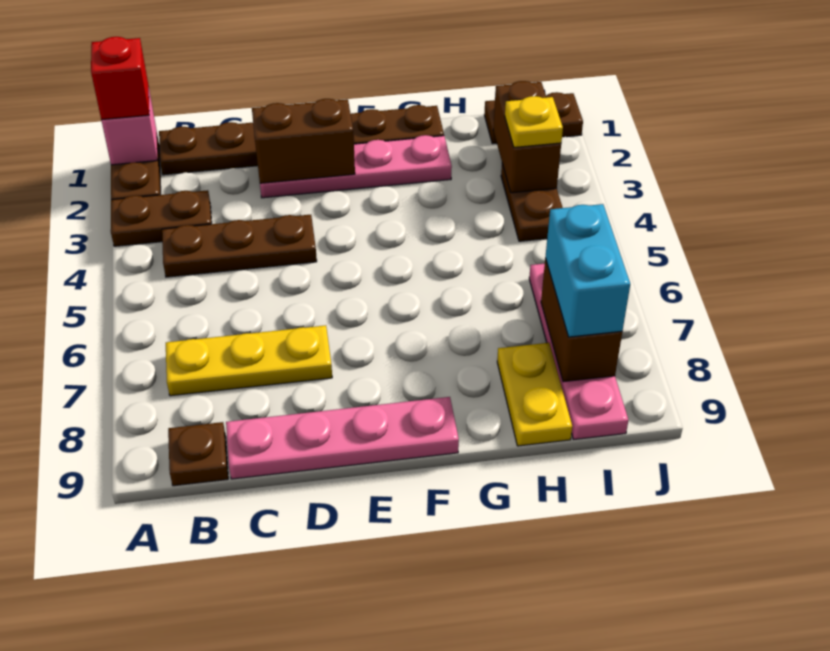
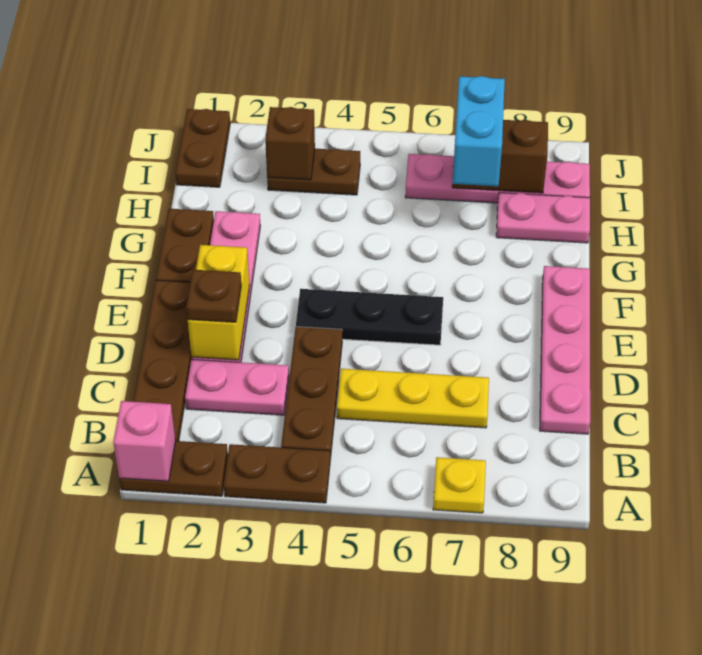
red 1x1 brick [91,37,149,120] -> none
brown 1x2 plate [111,190,212,246] -> brown 1x2 plate turned to [224,444,330,503]
yellow 1x3 plate [166,325,332,396] -> yellow 1x3 plate turned to [337,369,489,428]
brown 1x1 plate [168,422,228,486] -> brown 1x1 plate moved to [186,270,241,322]
none -> pink 1x2 plate [185,359,289,415]
brown 1x2 brick [252,99,355,183] -> yellow 1x2 brick [188,245,250,360]
none -> black 1x3 plate [296,289,443,345]
yellow 1x2 plate [497,343,572,446] -> pink 1x2 plate [496,193,590,243]
brown 1x2 brick [493,81,561,193] -> brown 1x1 brick [265,107,315,180]
yellow 1x1 plate [505,96,563,147] -> yellow 1x1 plate moved to [433,457,486,513]
cyan 1x2 brick [546,204,630,337] -> cyan 1x2 brick turned to [453,76,505,186]

